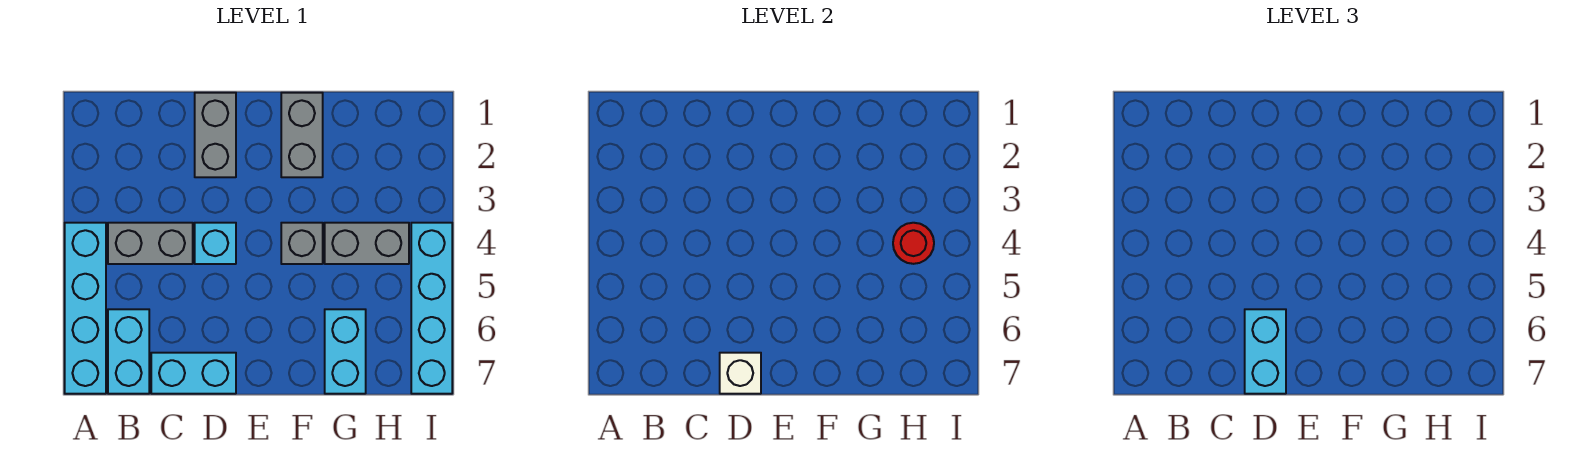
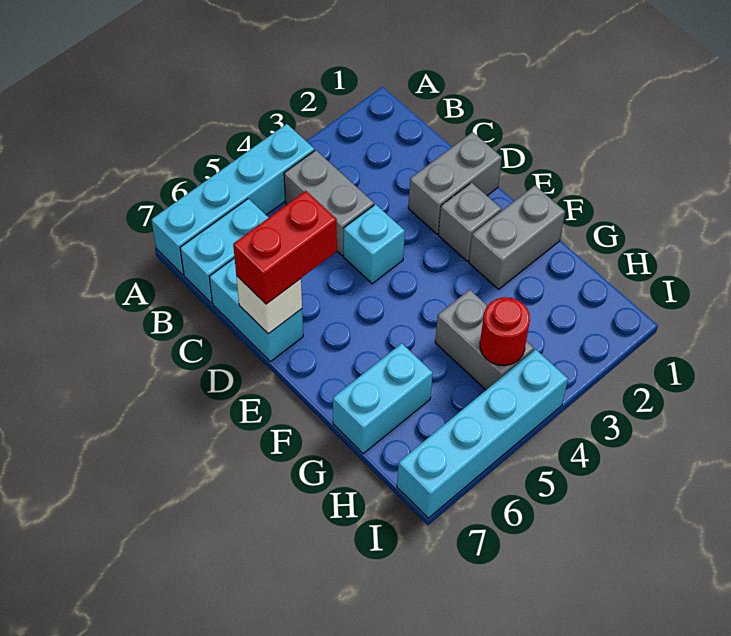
cyan 1x2 brick [1245,309,1286,394] -> red 1x2 brick [233,191,337,304]
grey 1x1 brick [281,223,323,264] -> grey 1x1 brick moved to [438,183,501,261]

